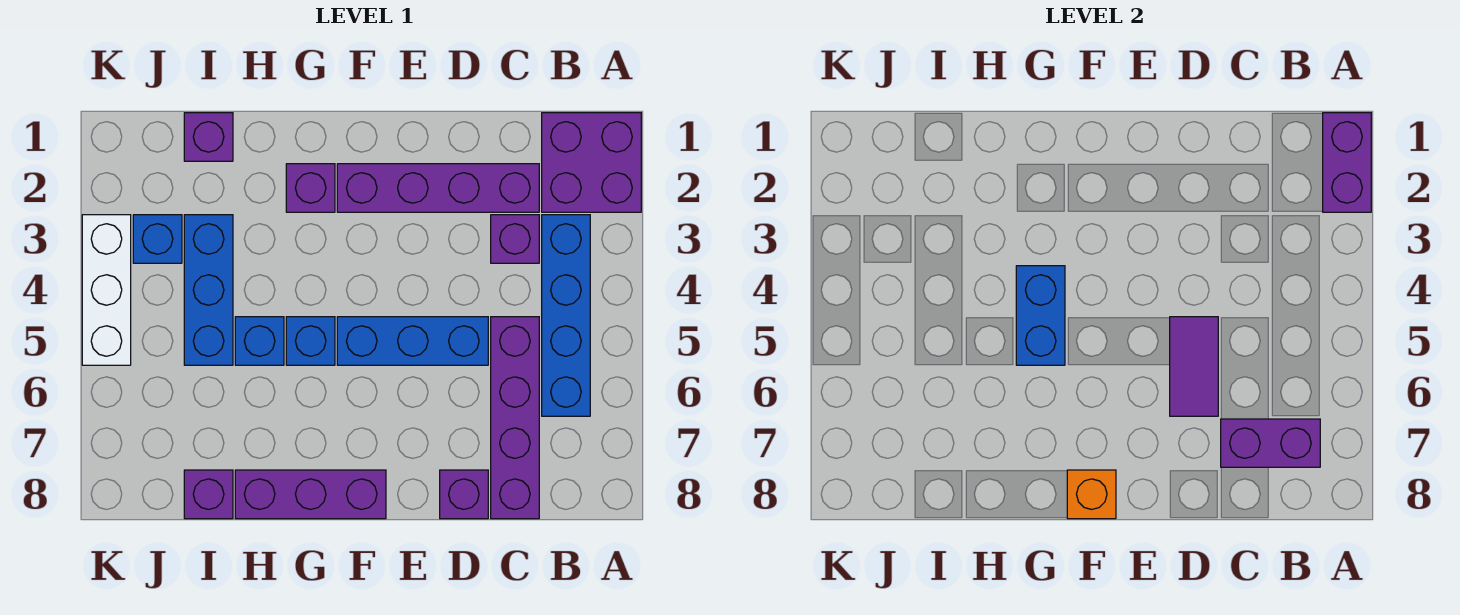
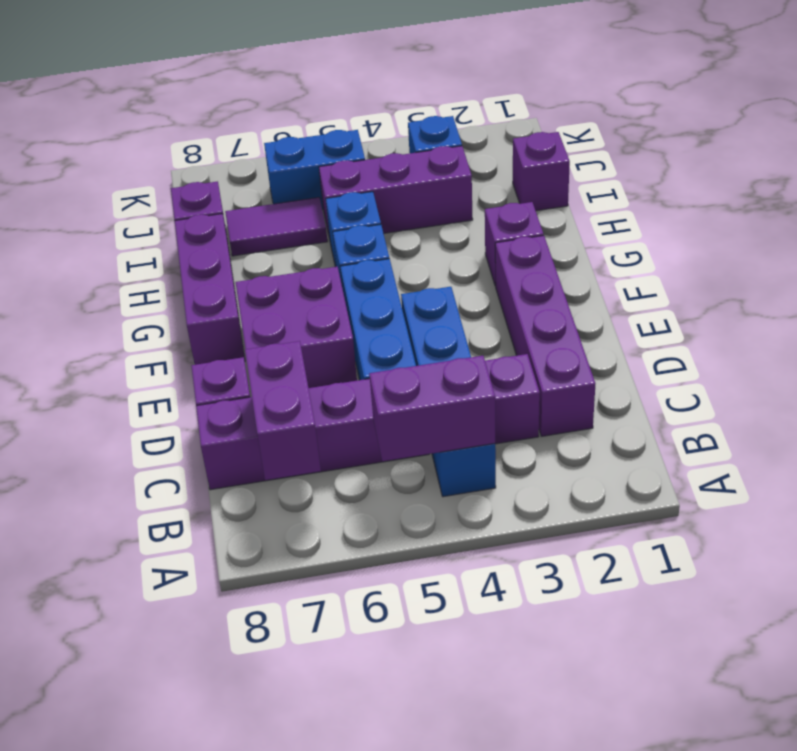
purple 2x2 brick [542,113,641,212] -> purple 2x2 brick moved to [235,267,357,388]
purple 1x2 brick [1323,113,1371,212] -> purple 1x2 brick moved to [369,356,495,461]
blue 1x4 brick [542,215,590,416] -> blue 1x4 brick turned to [401,287,496,497]
purple 1x2 tile [1170,317,1218,416] -> purple 1x2 tile moved to [225,197,328,256]
orange 1x1 brick [1067,470,1116,519] -> none
blue 1x2 brick [1016,266,1065,365] -> blue 1x2 brick moved to [264,130,365,210]
blue 1x3 brick [184,215,233,365] -> purple 1x3 brick [319,146,473,239]
white 1x3 brick [82,215,131,365] -> none

